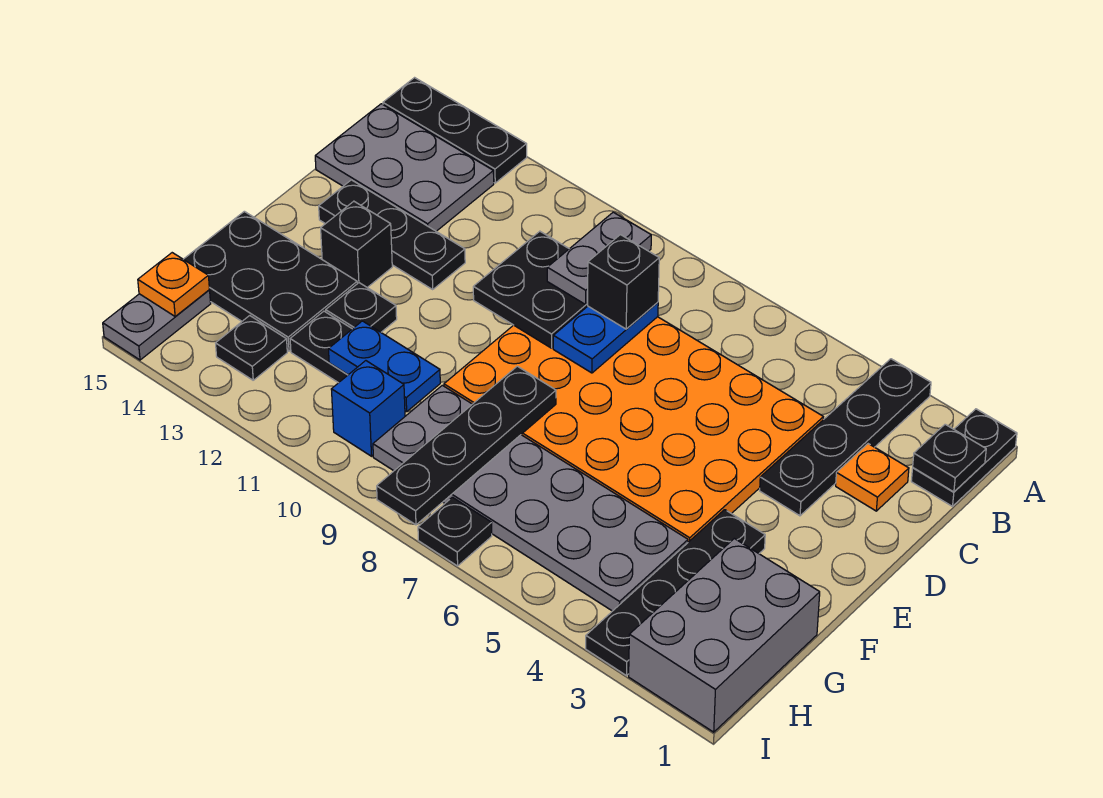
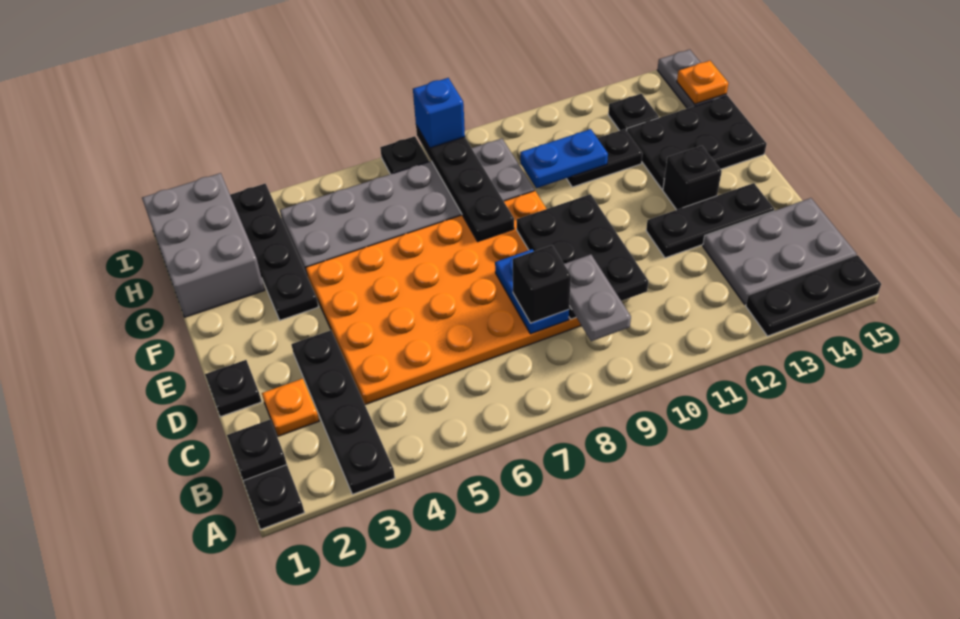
black 2x2 plate [473,231,588,348] -> black 2x3 plate [517,194,648,319]
black 1x1 plate [326,283,397,332] -> black 1x1 plate moved to [205,360,262,417]
blue 1x1 brick [331,361,405,456] -> blue 1x1 brick moved to [413,78,465,148]

